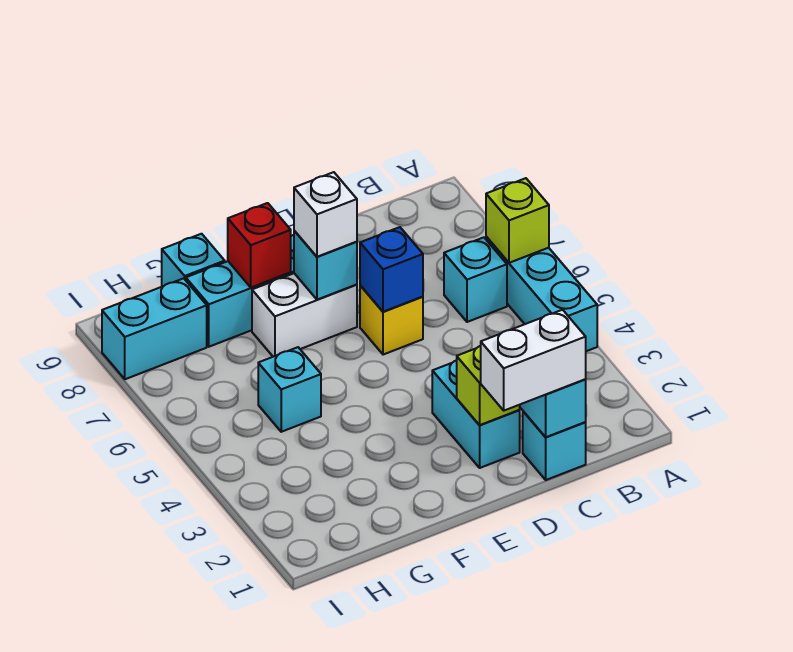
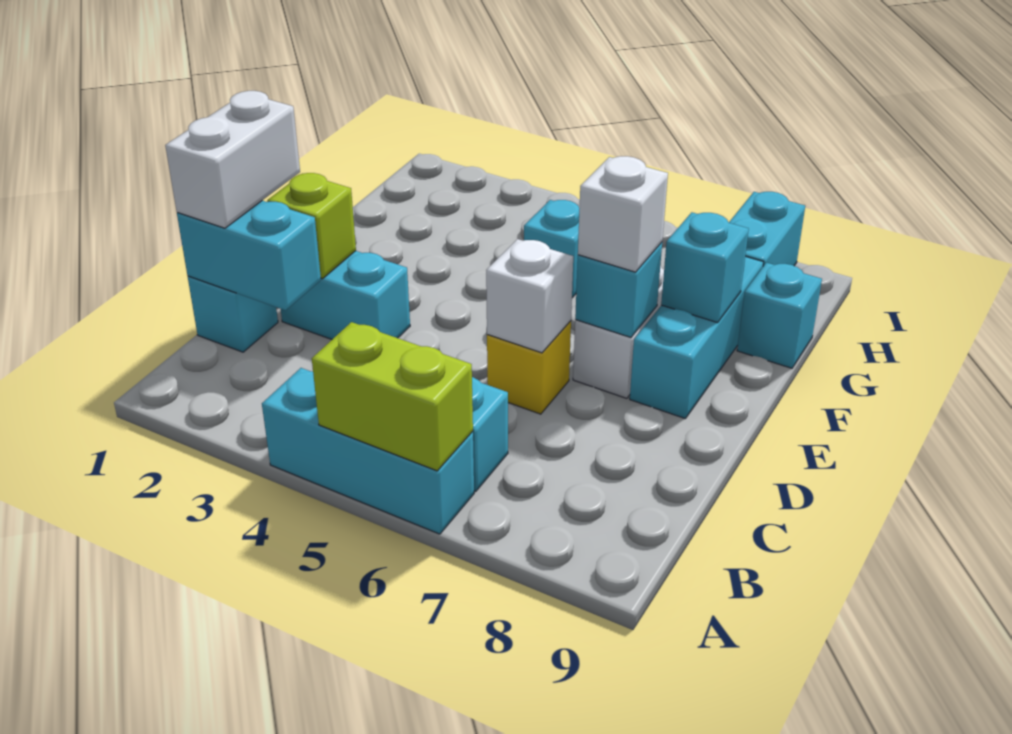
lime 1x1 brick [486,178,549,263] -> lime 1x2 brick [312,322,473,471]
blue 1x1 brick [360,227,423,312] -> white 1x1 brick [486,239,573,353]
red 1x1 brick [228,203,291,287] -> cyan 1x1 brick [661,212,749,323]

